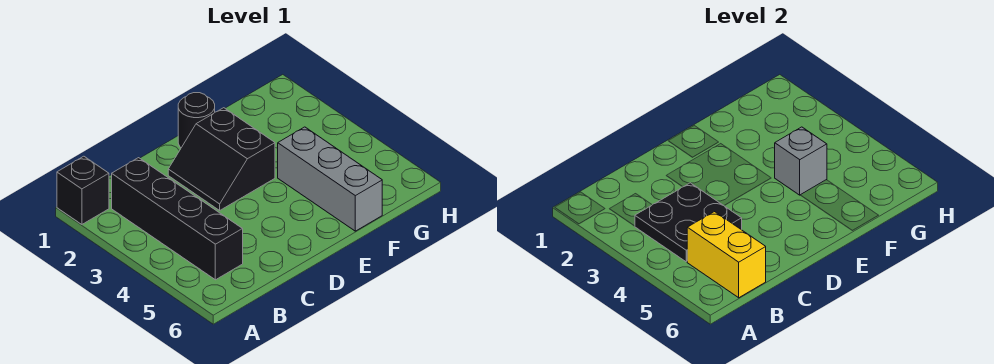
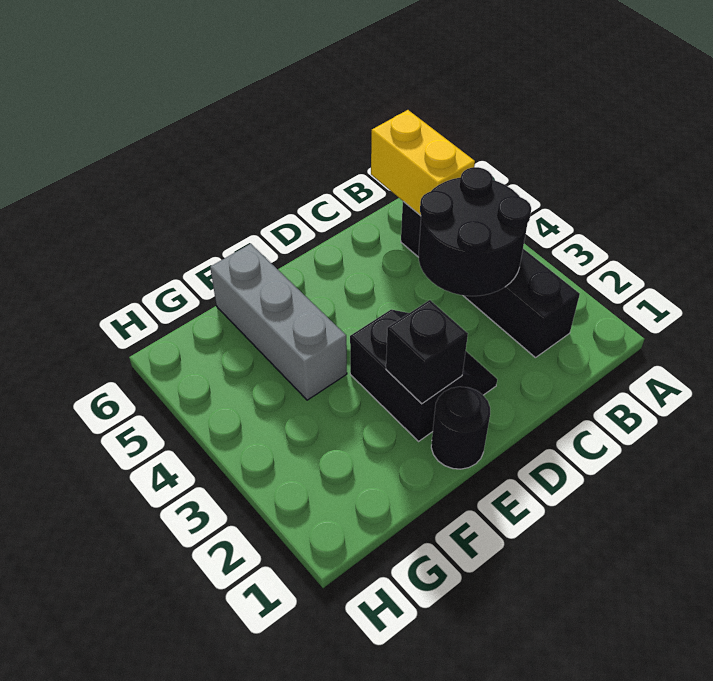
black 1x1 brick [57,156,109,224] -> black 1x1 brick moved to [386,300,468,404]
black 2x2 plate [635,183,742,262] -> black 2x2 round brick [419,167,531,296]
grey 1x1 brick [775,127,827,195] -> none

